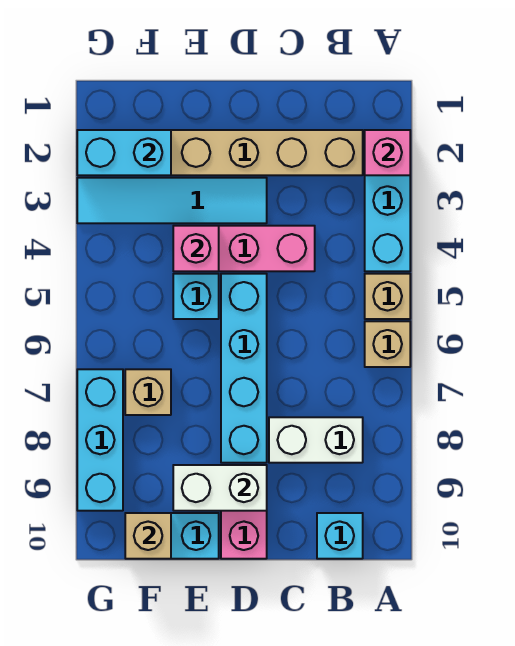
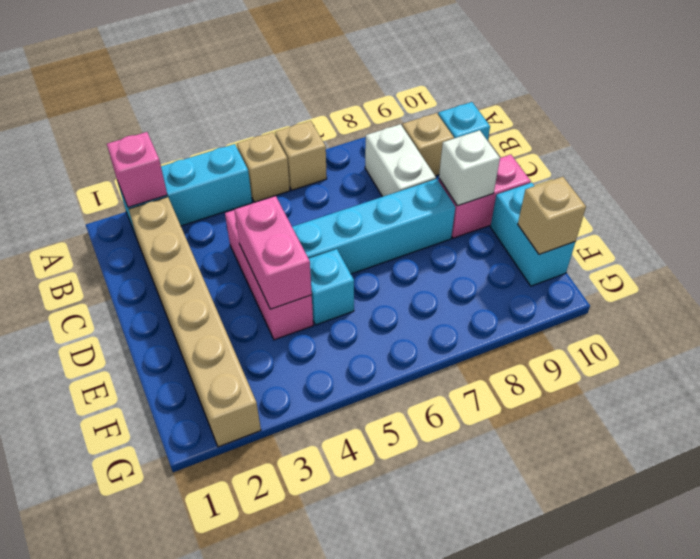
cyan 1x4 tile [77,178,267,223] -> none
white 1x2 brick [173,465,267,511] -> white 1x1 brick [439,130,500,206]
pink 1x1 brick [173,226,219,271] -> pink 1x2 brick [234,196,312,309]
cyan 1x2 brick [77,130,171,175] -> none
tan 1x1 brick [125,369,171,415] -> tan 1x1 brick moved to [402,113,454,176]
cyan 1x3 brick [77,369,123,511] -> none

